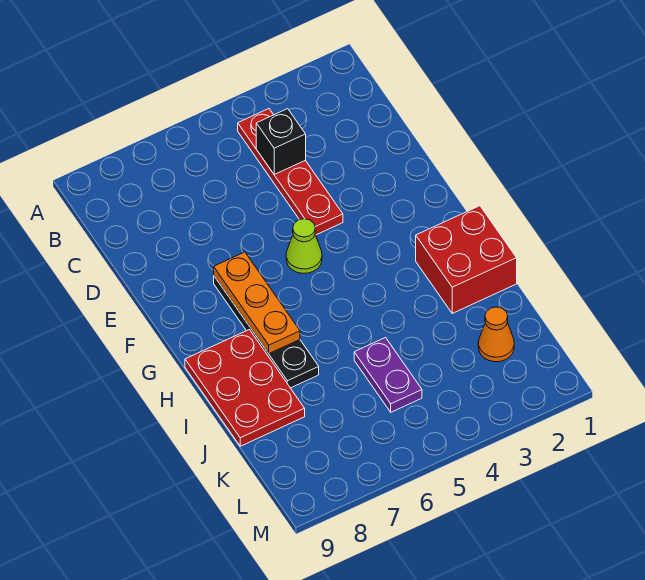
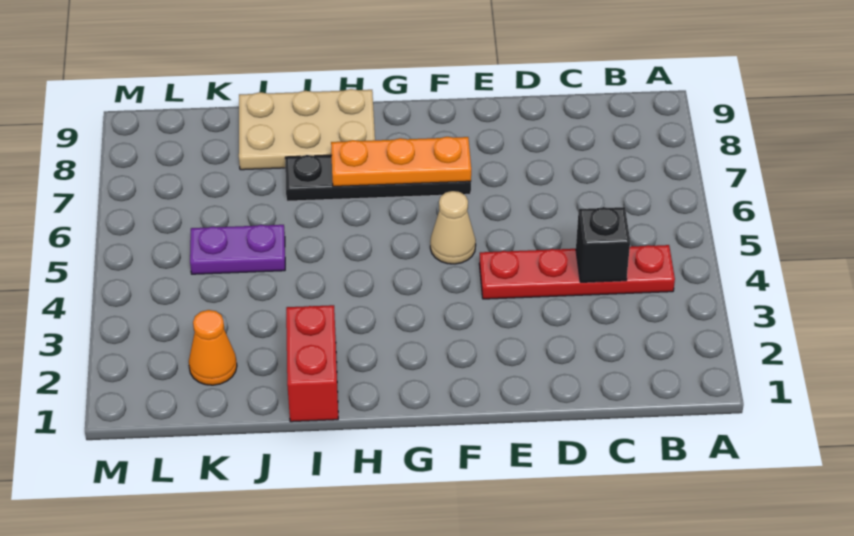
lime 1x1 cone [286,219,322,273] -> tan 1x1 cone [430,191,476,264]
red 2x2 brick [416,206,517,313] -> red 1x2 brick [286,305,338,422]
red 2x3 plate [185,330,305,446] -> tan 2x3 plate [239,89,375,170]

